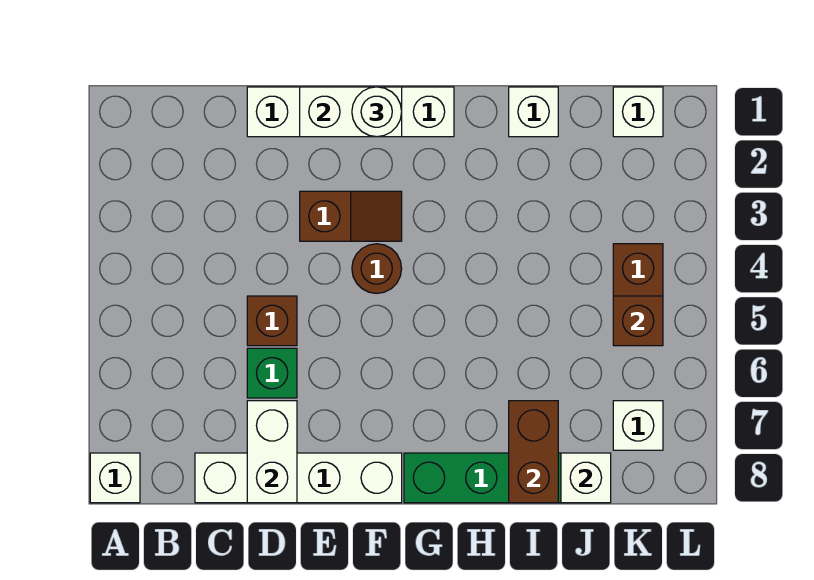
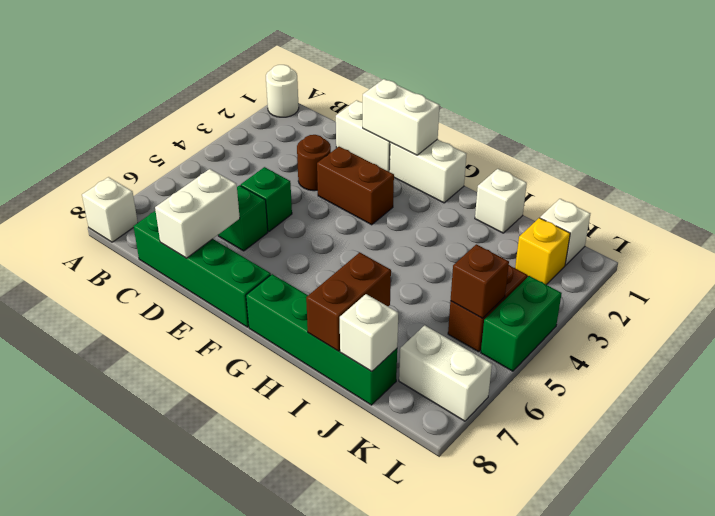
white 1x4 brick [195,453,402,503] -> green 1x4 brick [133,211,271,327]
brown 1x1 brick [247,296,297,346] -> green 1x1 brick [241,167,292,232]
brown 1x2 slope [300,191,402,241] -> brown 1x2 brick [317,147,394,225]
white 1x1 round brick [352,87,402,137] -> white 1x1 round brick moved to [266,65,299,117]
brown 1x1 round brick [352,244,402,293] -> brown 1x1 round brick moved to [297,135,331,191]
none -> yellow 1x1 brick [515,218,570,285]
white 1x1 brick [613,401,663,450] -> white 1x2 brick [399,325,492,421]
none -> green 1x2 brick [481,276,562,371]

